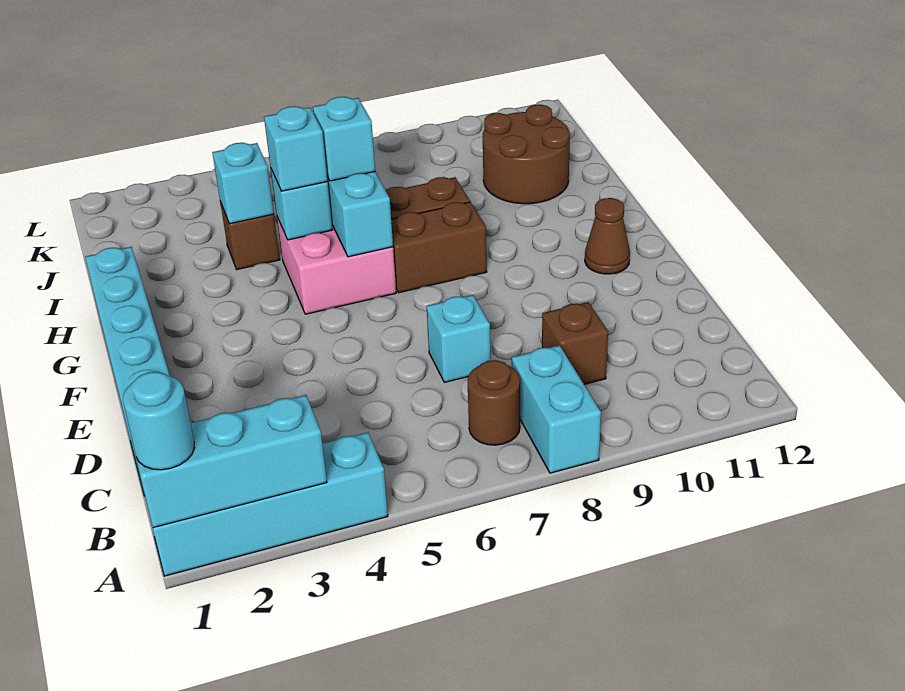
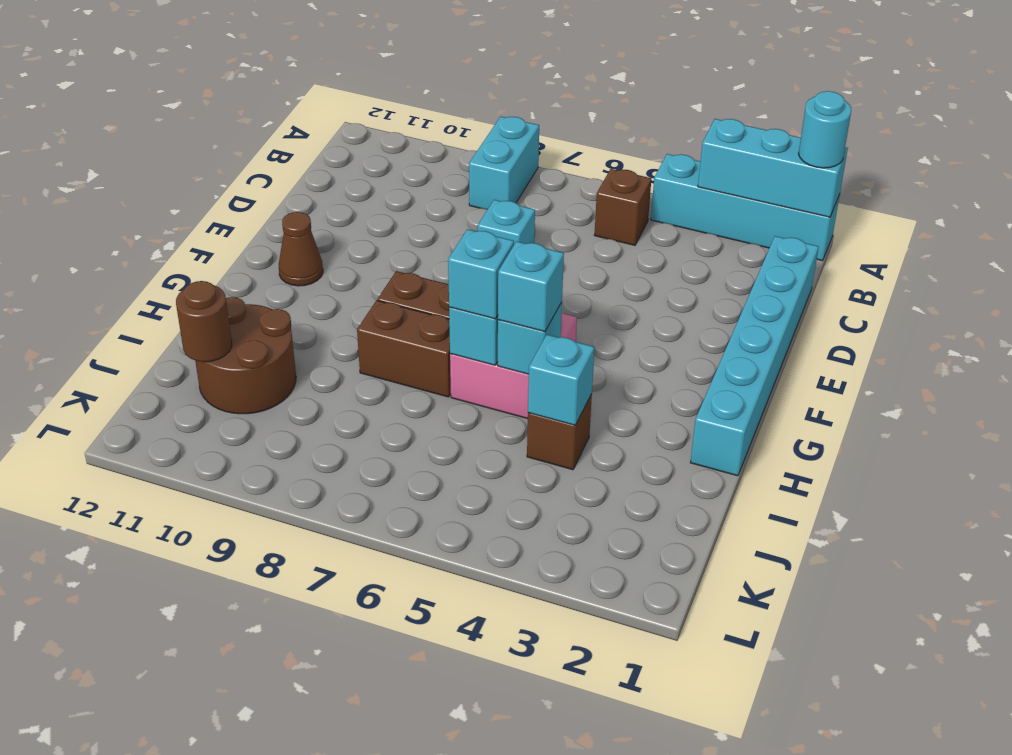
brown 1x1 round brick [467,360,520,445] -> brown 1x1 round brick moved to [176,281,232,362]
brown 1x1 brick [542,302,608,384] -> brown 1x1 brick moved to [595,169,651,245]

